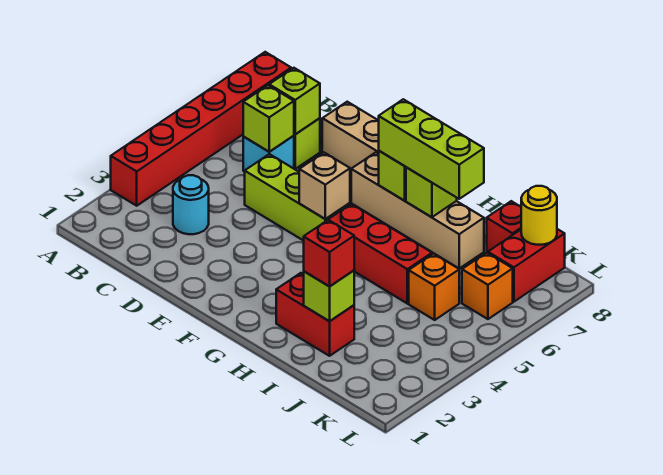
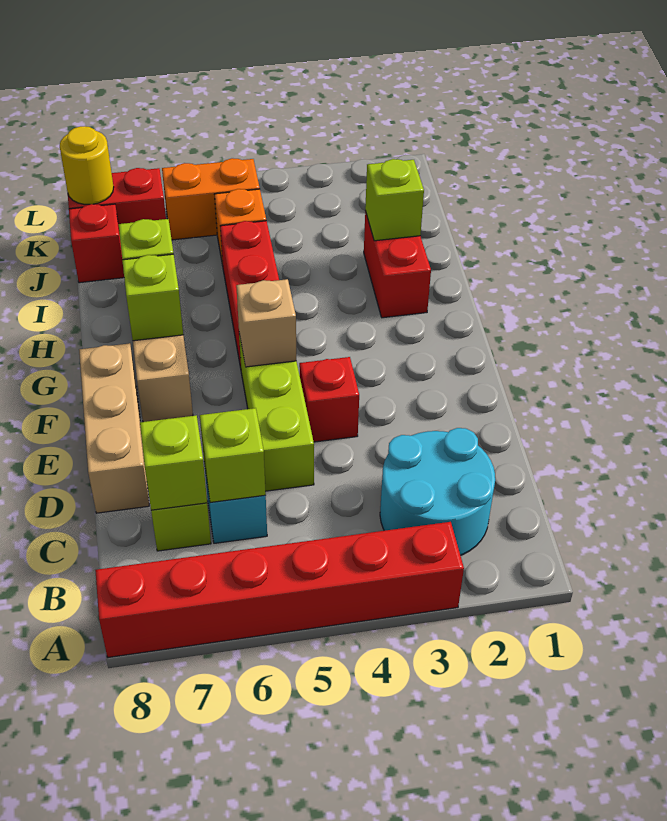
cyan 1x1 round brick [173,175,209,234] -> cyan 2x2 round brick [380,428,495,556]
lime 1x3 brick [379,99,484,199] -> none
red 1x1 brick [304,220,354,287] -> red 1x1 brick moved to [299,357,359,442]
orange 1x1 brick [462,253,513,319] -> orange 1x2 brick [162,158,260,240]

